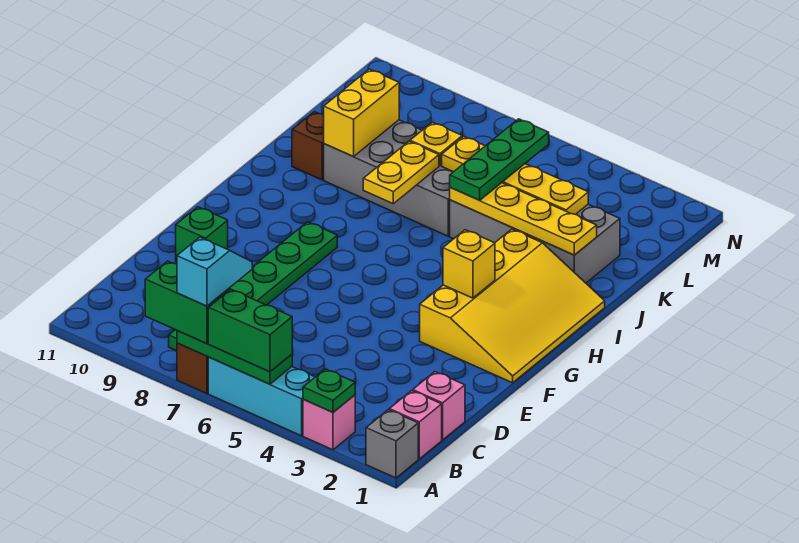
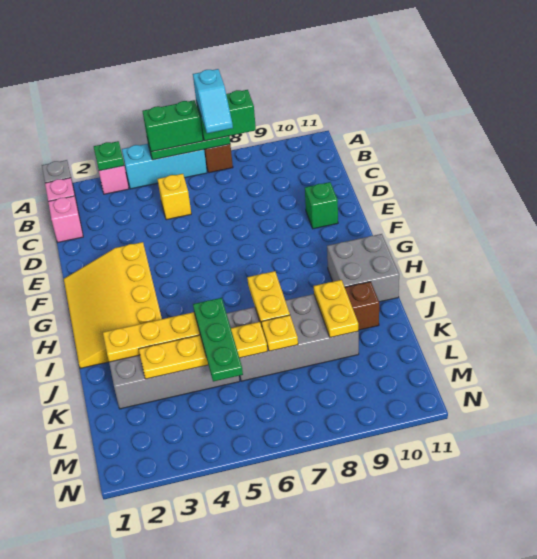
green 1x6 plate [169,222,337,351] -> none
yellow 1x1 brick [443,230,495,298] -> yellow 1x1 brick moved to [158,174,191,220]
none -> grey 2x2 brick [327,234,399,302]
yellow 1x2 brick [324,69,399,156] -> yellow 1x2 plate [314,280,358,338]

